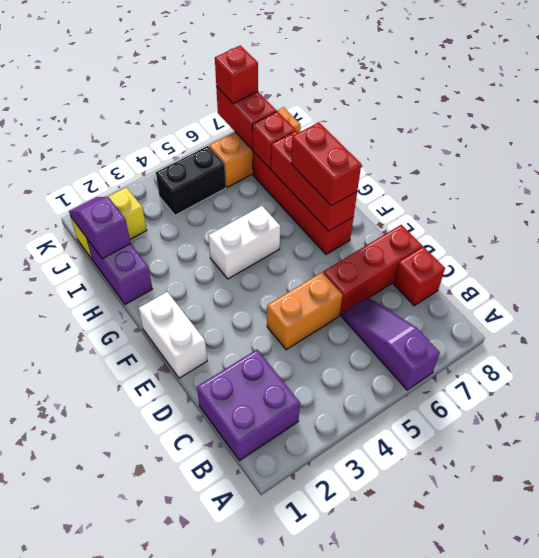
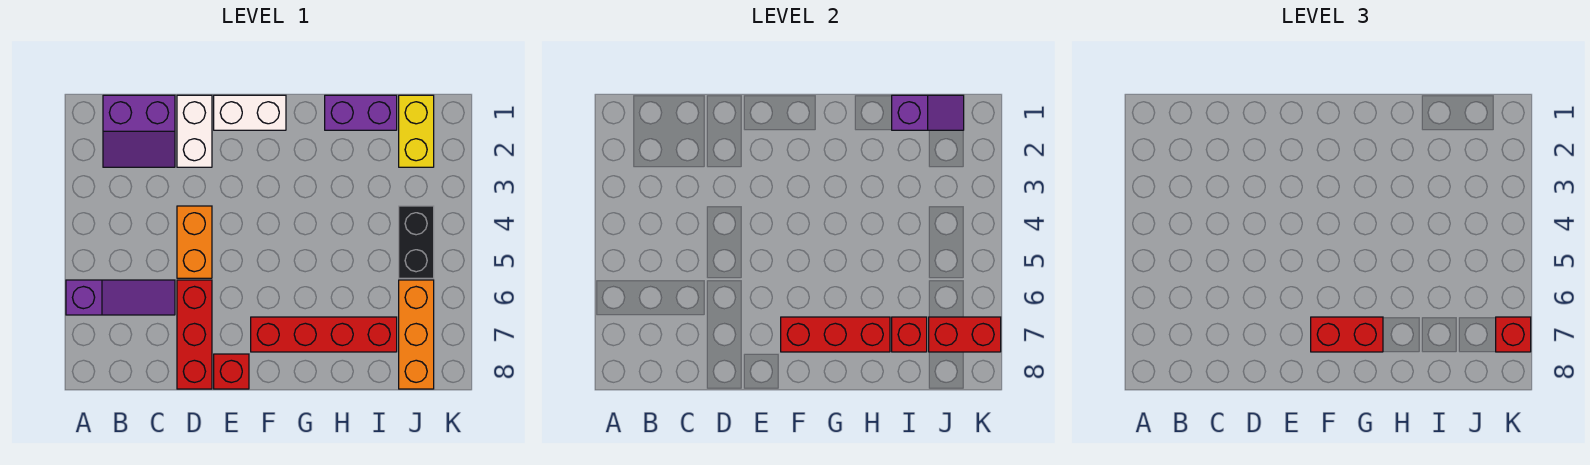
purple 2x2 brick [197,350,300,461] -> purple 2x2 slope [103,95,175,167]
red 1x1 brick [394,247,445,306] -> red 1x1 brick moved to [214,354,249,389]
white 1x2 brick [209,206,280,279] -> white 1x2 brick moved to [177,95,212,167]

